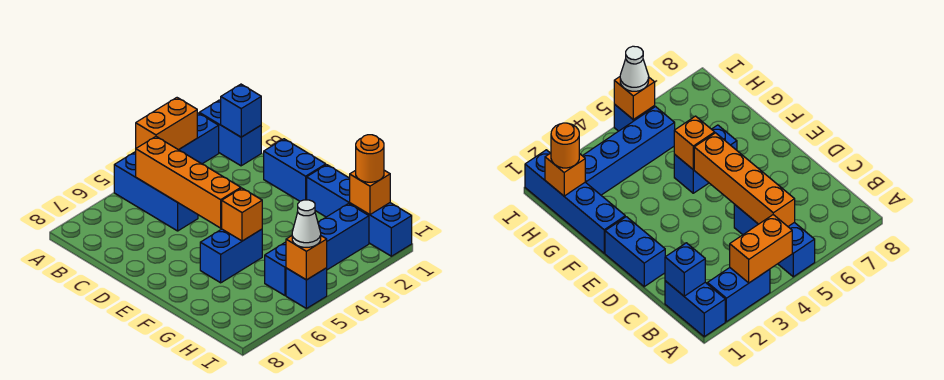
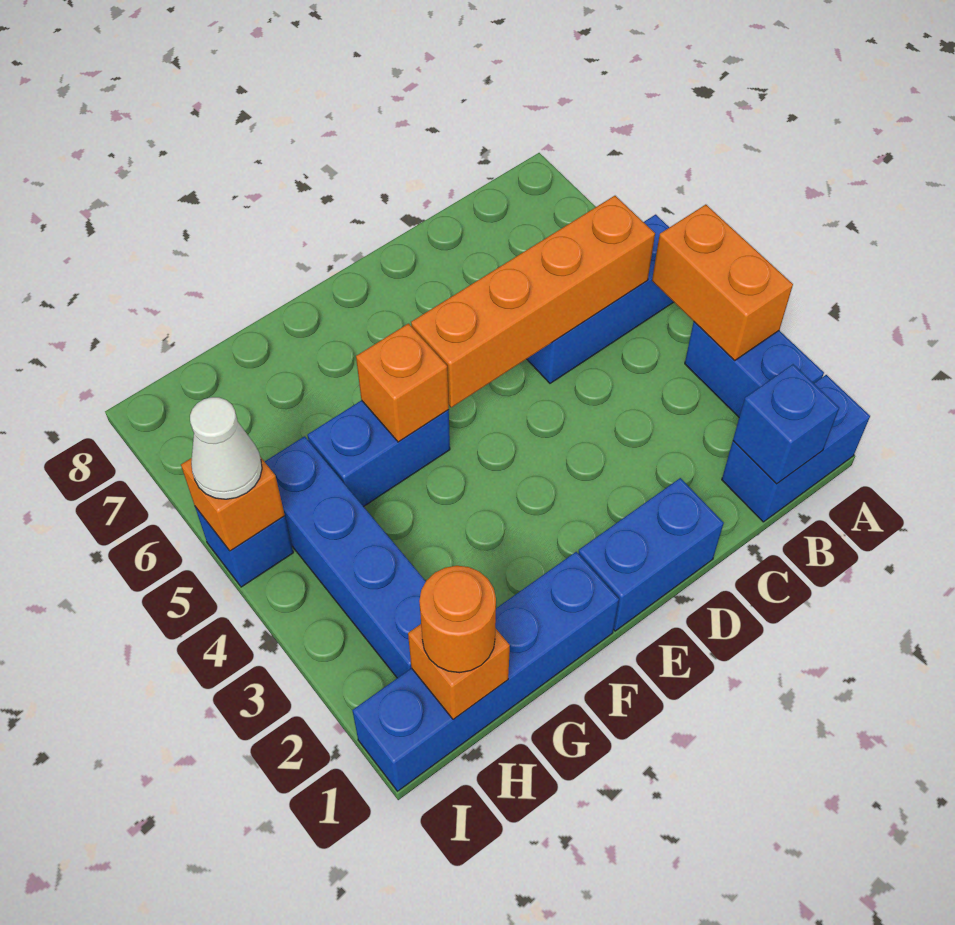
blue 1x2 brick [200,229,262,283] -> blue 1x2 brick turned to [307,400,450,507]

